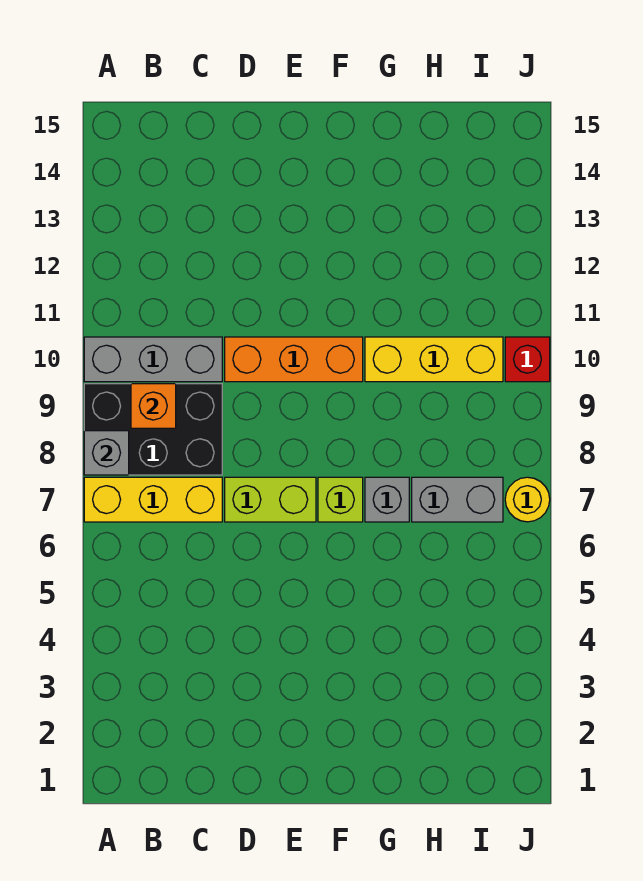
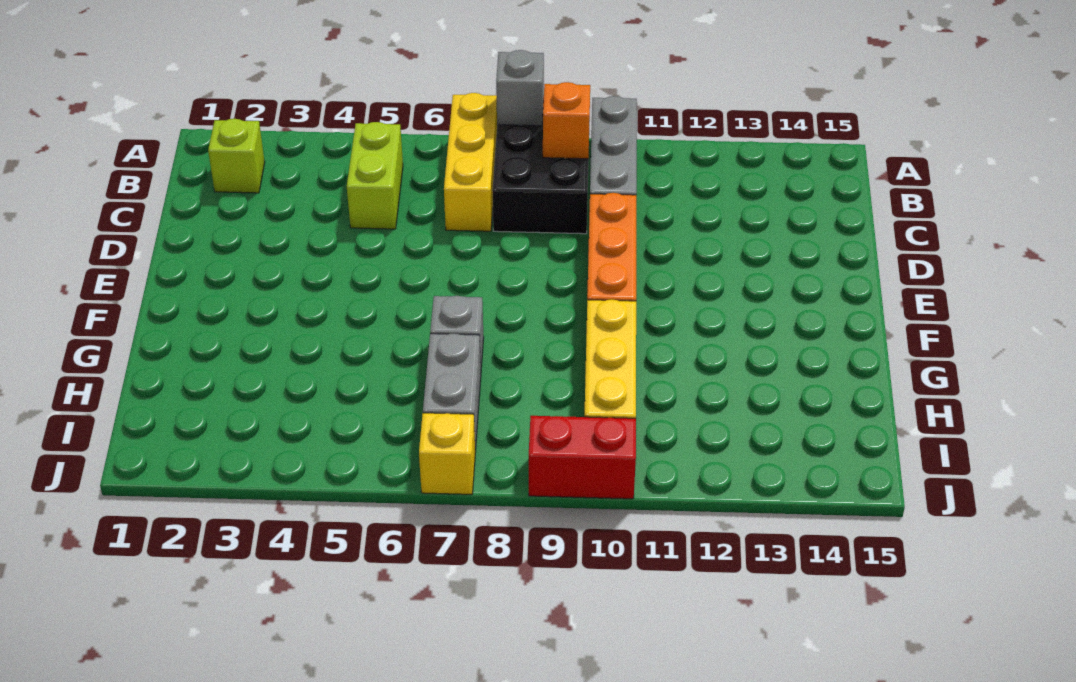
lime 1x2 brick [225,477,316,522] -> lime 1x2 brick moved to [347,122,403,229]
lime 1x1 brick [318,477,363,522] -> lime 1x1 brick moved to [208,119,265,193]
yellow 1x1 round brick [505,477,550,522] -> yellow 1x1 brick [419,413,475,494]
red 1x1 brick [505,337,550,382] -> red 1x2 brick [529,416,636,499]

